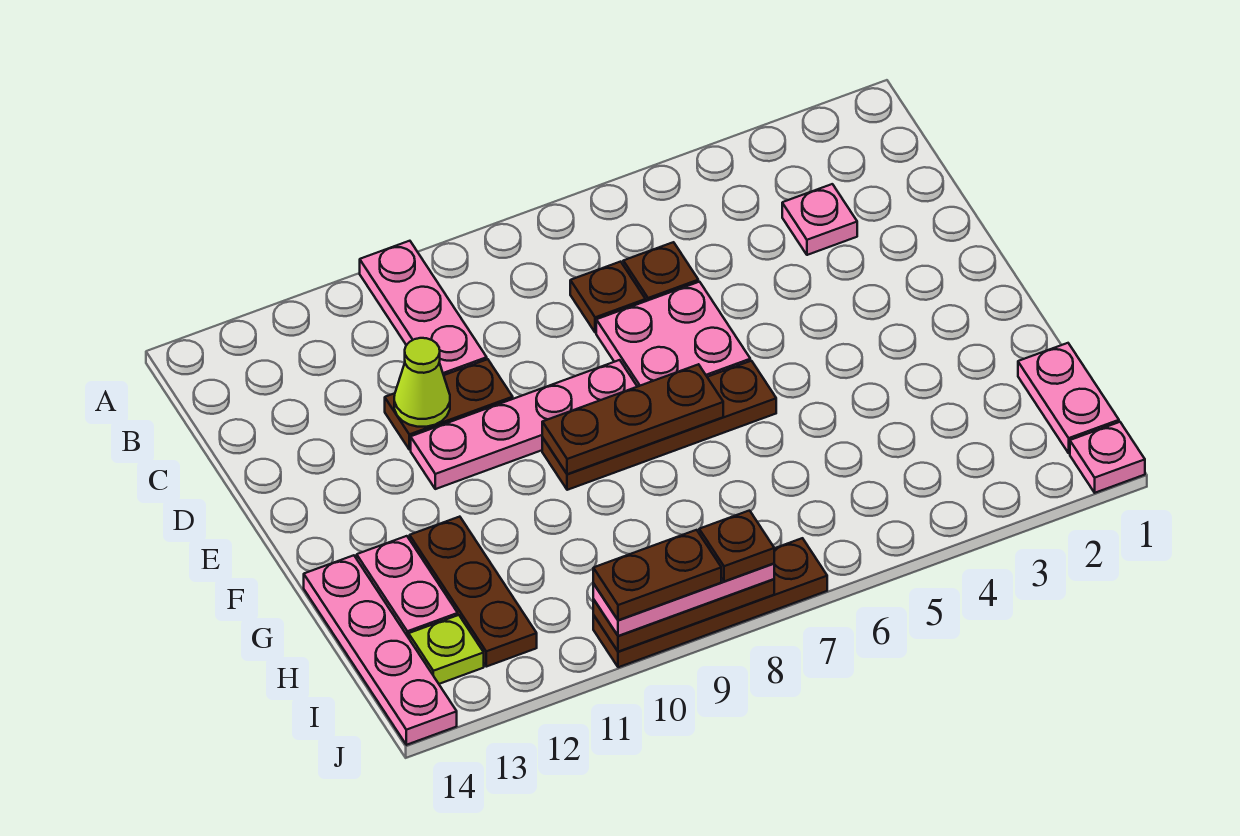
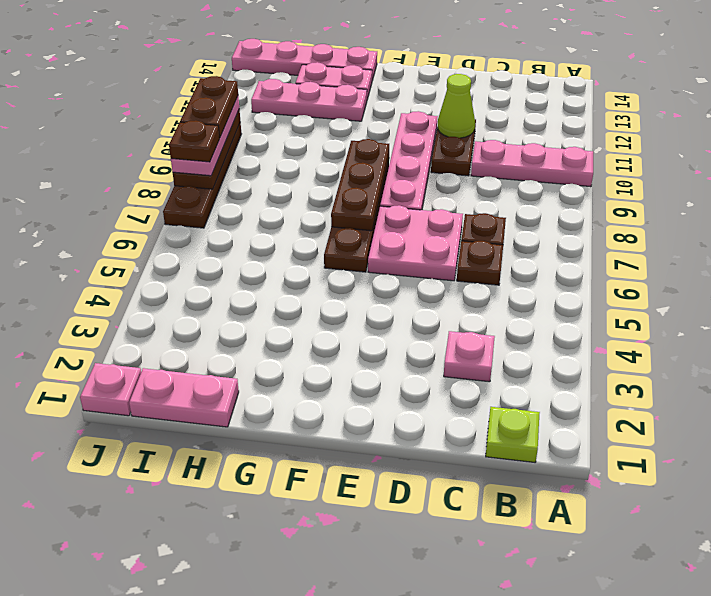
brown 1x3 plate [410,517,537,667] -> pink 1x3 plate [251,79,367,121]
lime 1x1 plate [409,615,484,684] -> lime 1x1 plate moved to [486,407,540,462]

